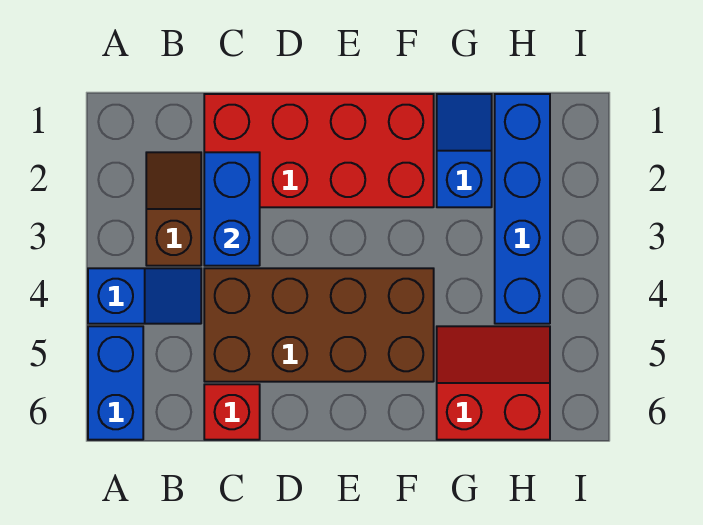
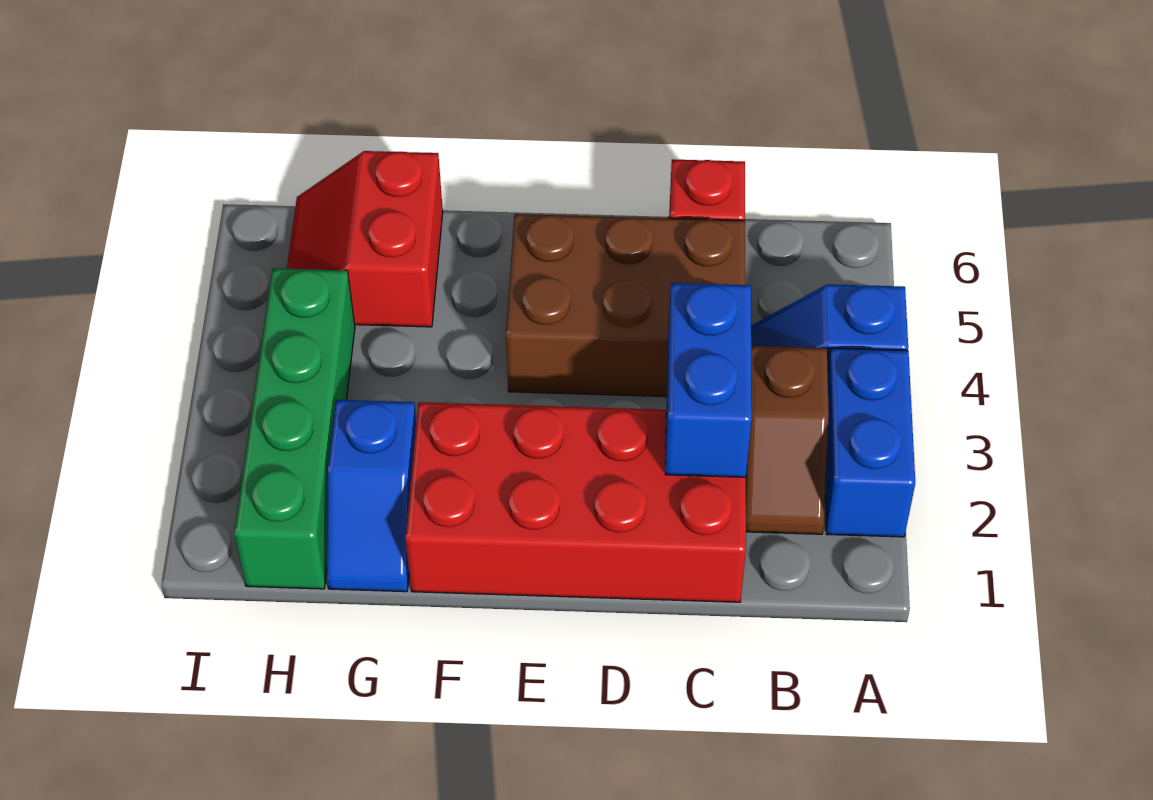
blue 1x2 brick [88,326,143,440] -> blue 1x2 brick moved to [825,348,915,537]
brown 2x4 brick [204,268,434,382] -> brown 2x3 brick [506,214,745,397]
red 2x2 slope [437,326,550,440] -> red 2x2 slope turned to [287,151,443,327]
blue 1x4 brick [495,94,550,324] -> green 1x4 brick [234,268,355,589]

